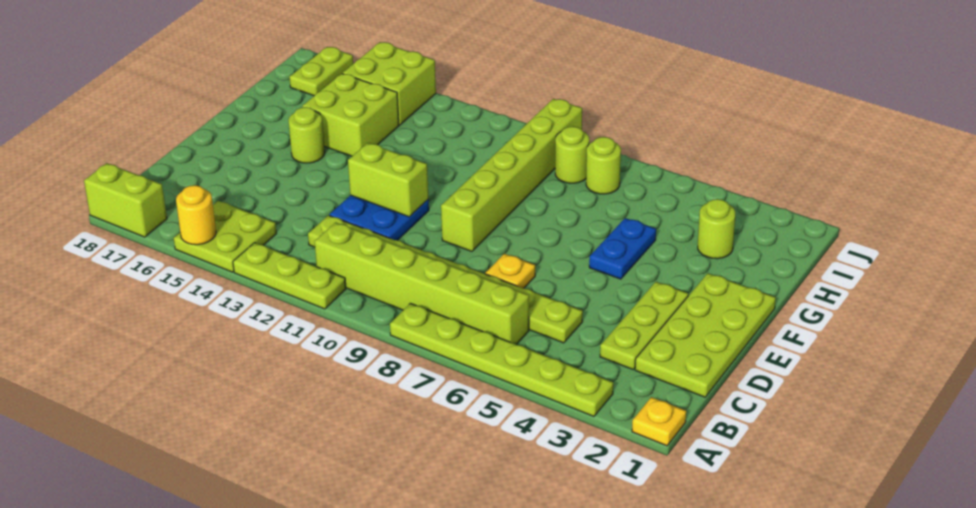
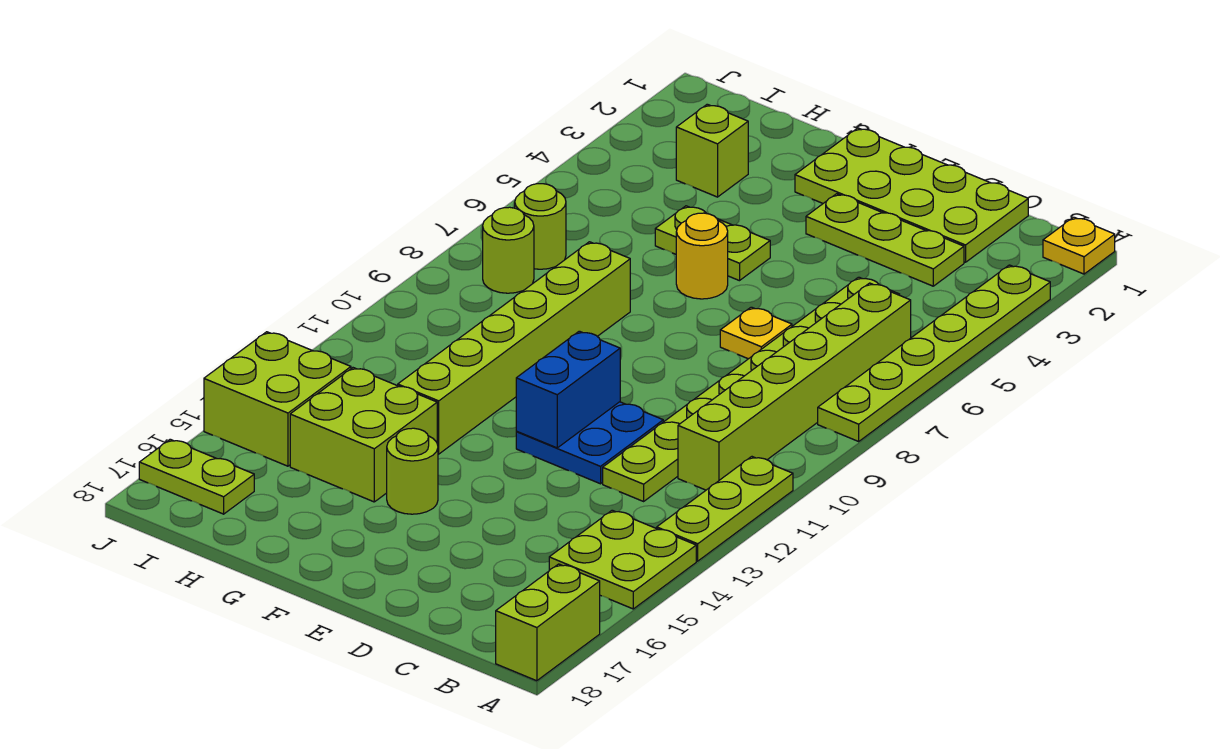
yellow 1x1 round brick [176,185,216,245] -> yellow 1x1 round brick moved to [676,213,728,299]
lime 1x6 brick [441,99,582,251] -> lime 1x6 brick turned to [398,242,630,454]
lime 1x2 brick [348,143,428,217] -> blue 1x2 brick [516,331,620,448]
blue 1x2 plate [589,218,656,279] -> lime 1x2 plate [655,206,770,281]
lime 1x1 round brick [698,199,735,259] -> lime 1x1 brick [676,104,748,197]

